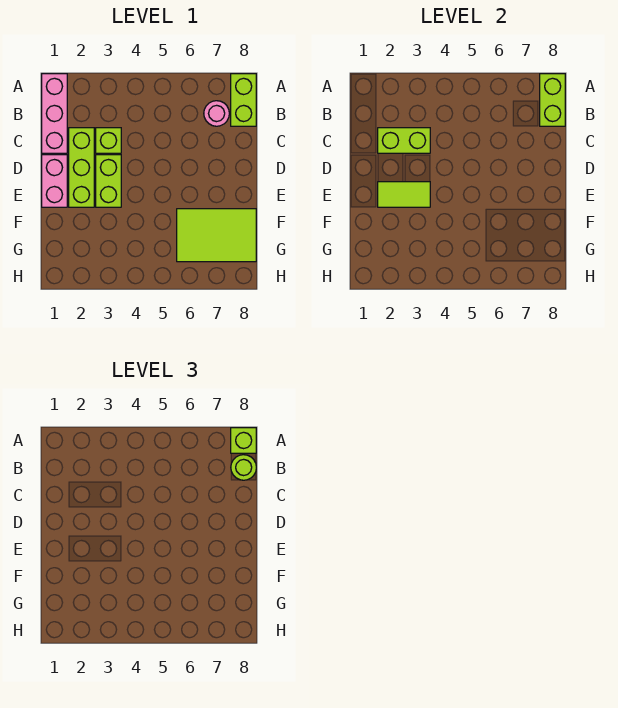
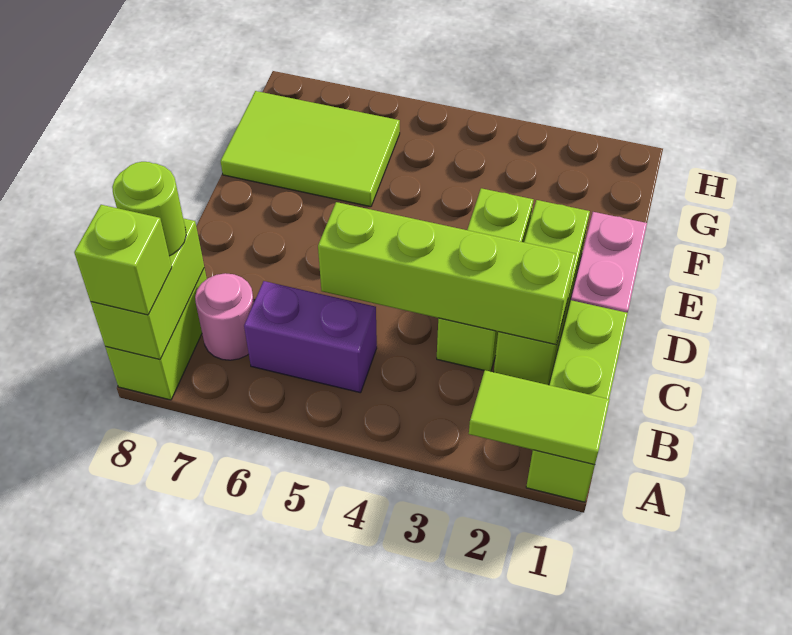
pink 1x3 brick [42,74,67,153] -> lime 1x3 brick [526,300,628,502]
none -> purple 1x2 brick [244,281,377,393]
lime 1x2 brick [378,128,430,153] -> lime 1x4 brick [318,202,576,345]
lime 1x2 tile [378,182,430,207] -> lime 1x2 tile moved to [469,370,610,465]

